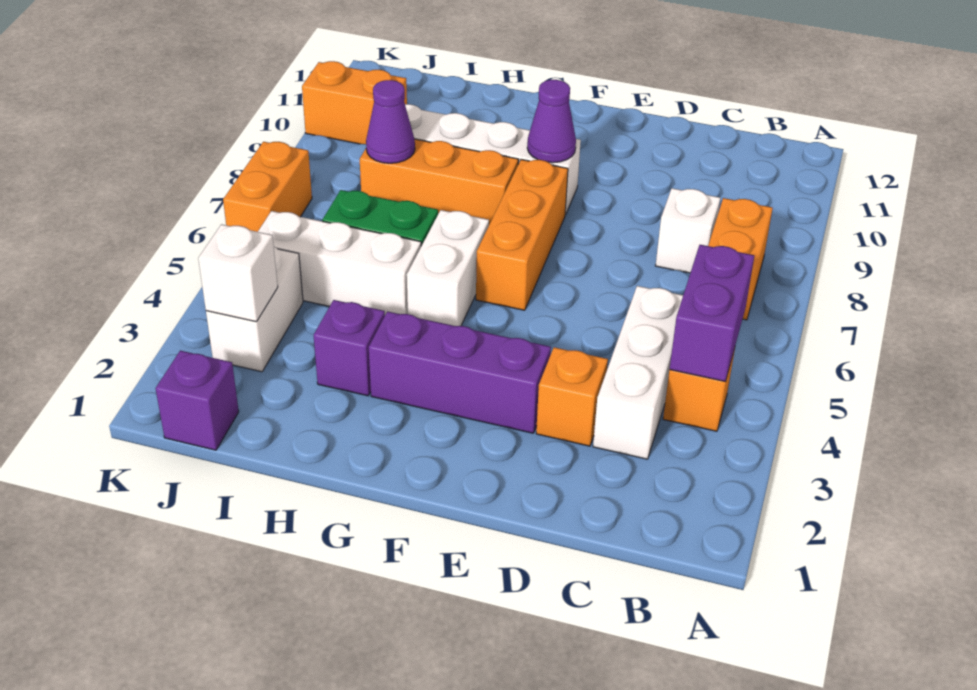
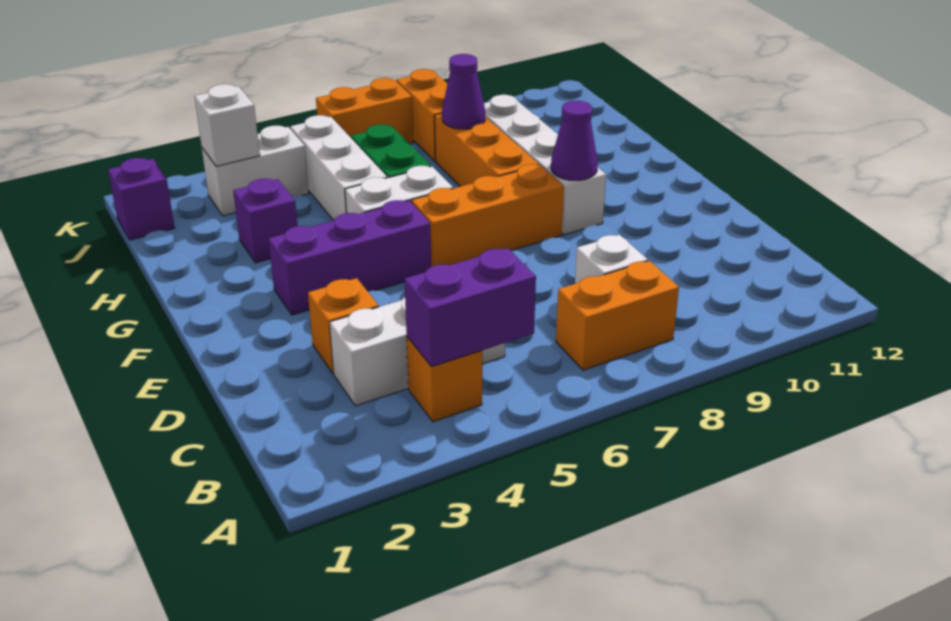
purple 1x3 brick [369,312,551,433] -> purple 1x3 brick turned to [268,200,431,315]
orange 1x2 brick [302,61,407,144] -> orange 1x2 brick moved to [396,69,447,161]

